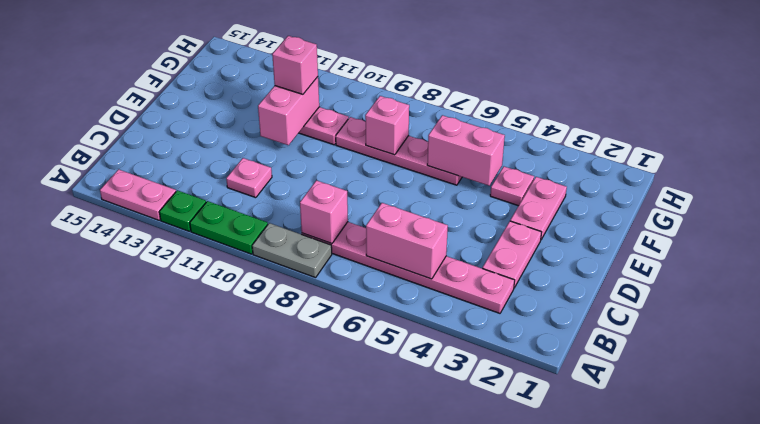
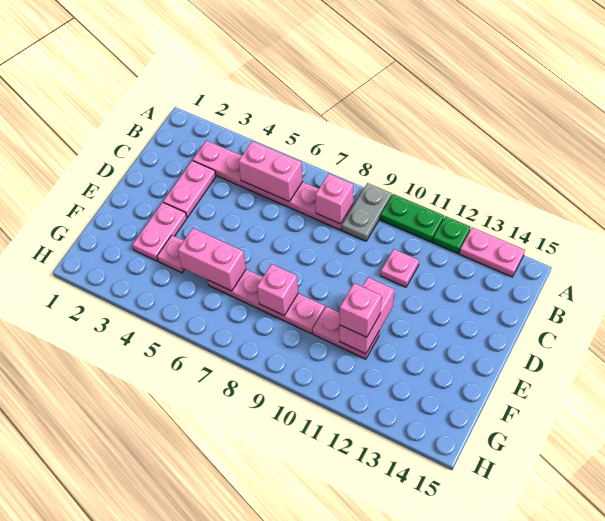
grey 1x2 plate [252,223,332,278] -> grey 1x2 plate turned to [342,183,392,241]

